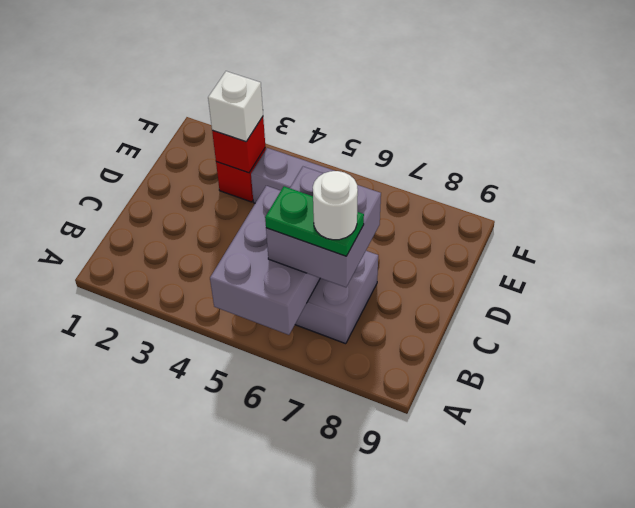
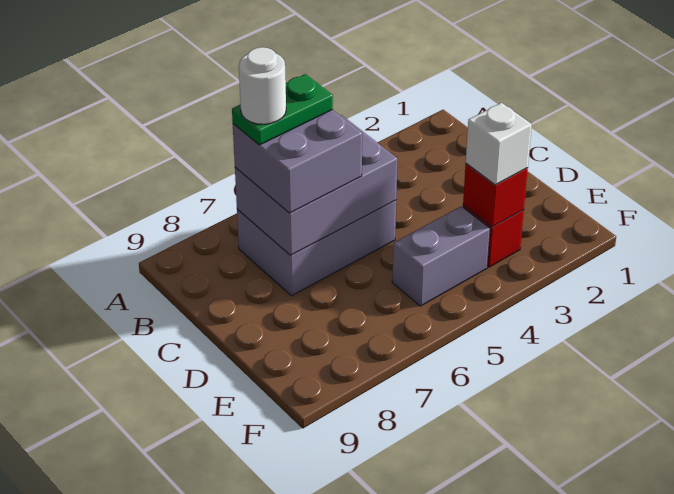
grey 2x3 brick [210,186,320,335] -> grey 2x3 brick turned to [235,115,397,255]

